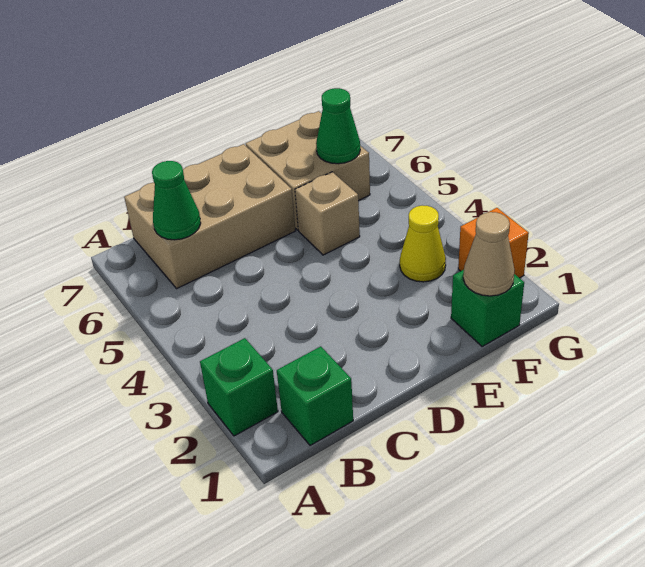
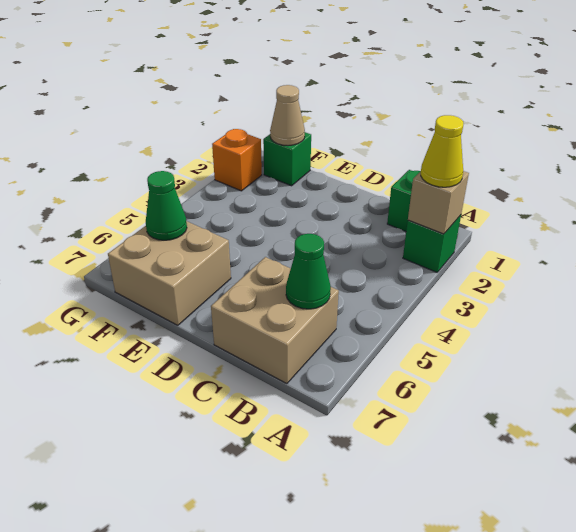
tan 2x3 brick [124,144,295,288] -> tan 2x2 brick [211,257,339,384]
tan 1x1 brick [295,172,360,255] -> tan 1x1 brick moved to [408,171,469,234]
yellow 1x1 cone [400,206,446,282] -> yellow 1x1 cone moved to [421,115,463,187]

